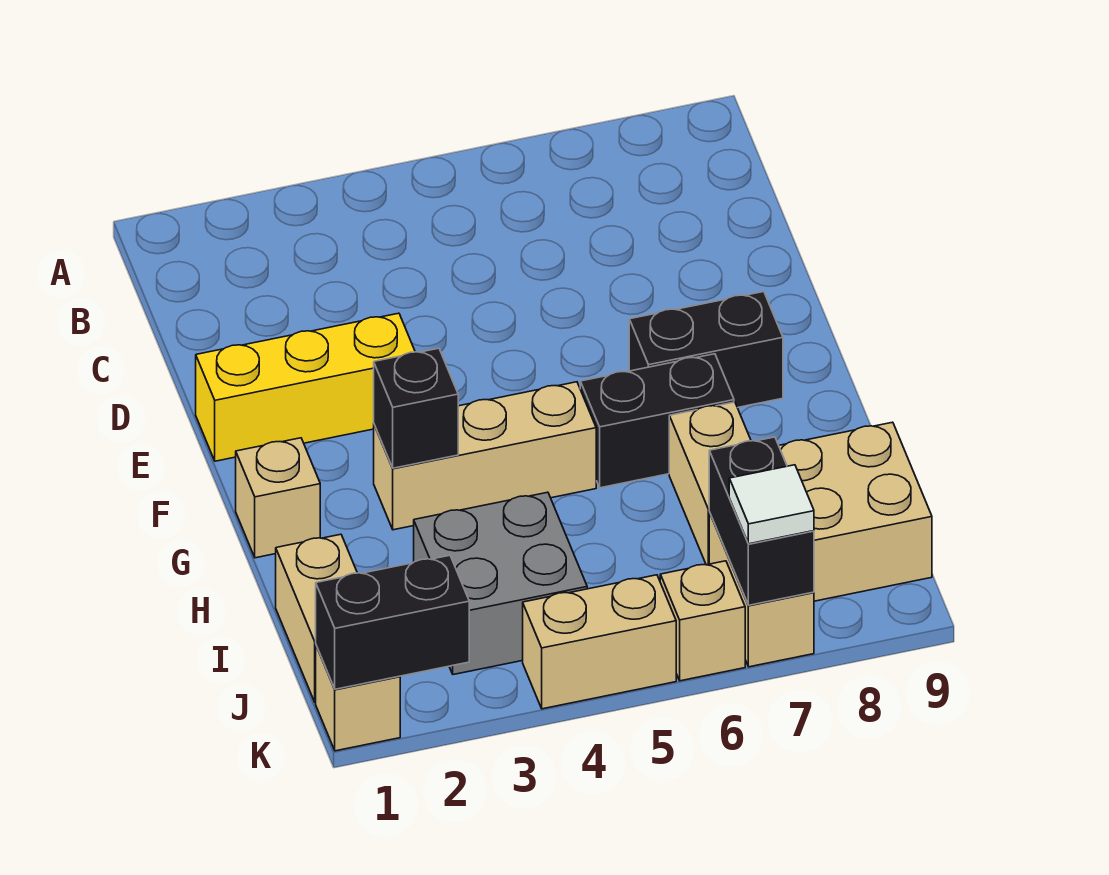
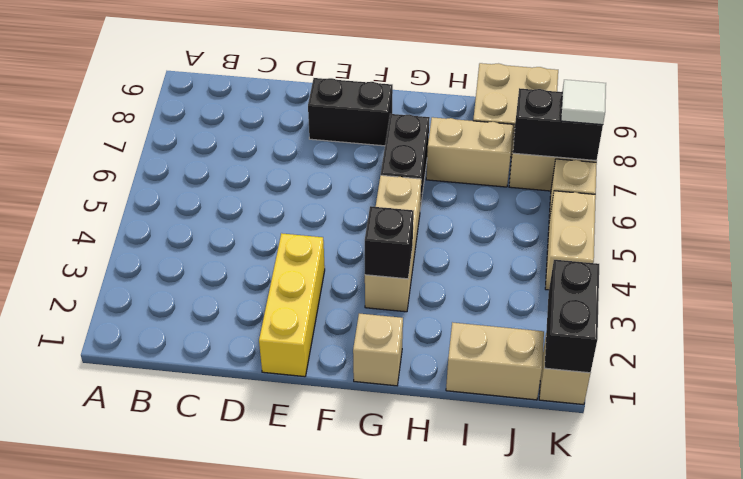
black 1x2 brick [629,292,783,408] -> black 1x2 brick turned to [308,78,393,146]
grey 2x2 brick [414,492,587,675] -> none

